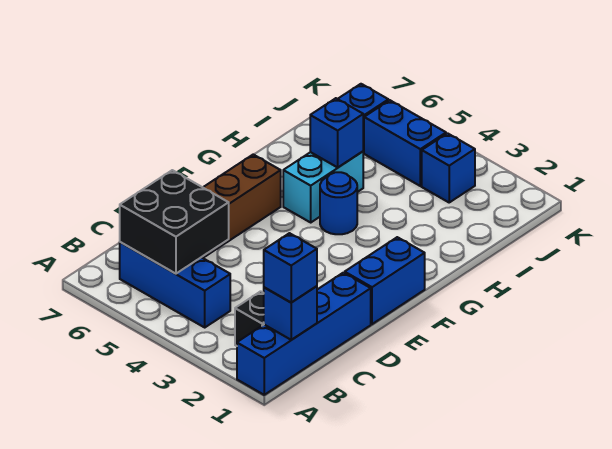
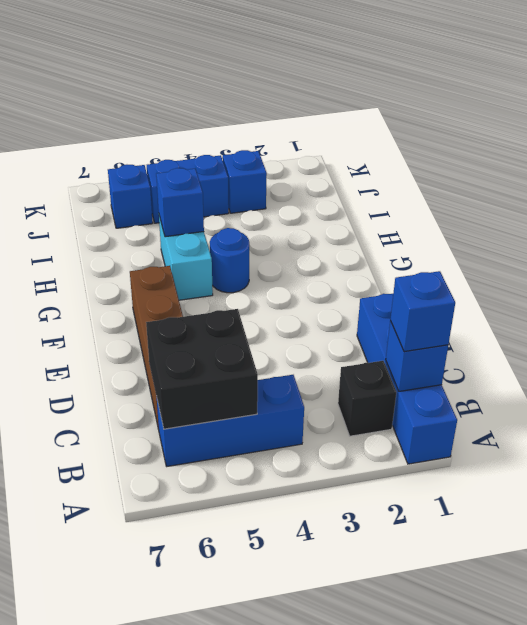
blue 1x2 brick [345,237,425,324] -> none

